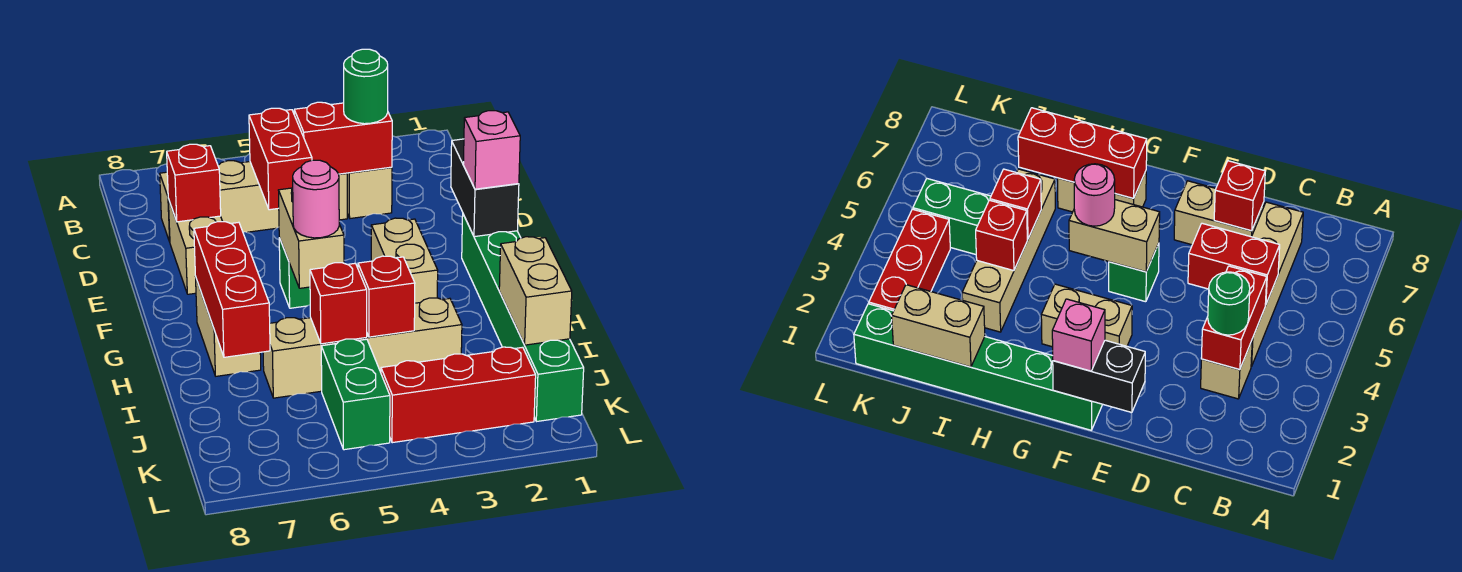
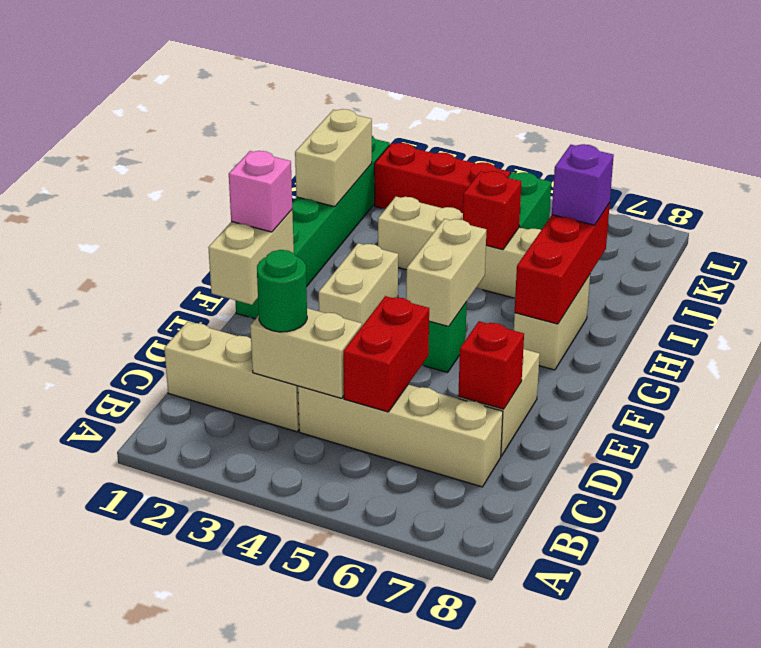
tan 1x1 brick [347,167,392,218] -> tan 1x3 brick [164,322,299,432]
red 1x2 brick [294,102,392,174] -> tan 1x2 brick [250,308,362,398]
black 1x2 brick [451,139,519,237] -> tan 1x2 brick [208,210,294,305]
pink 1x1 round brick [293,160,339,238] -> none
red 1x1 brick [358,256,415,337] -> none
none -> purple 1x1 brick [552,144,614,225]

